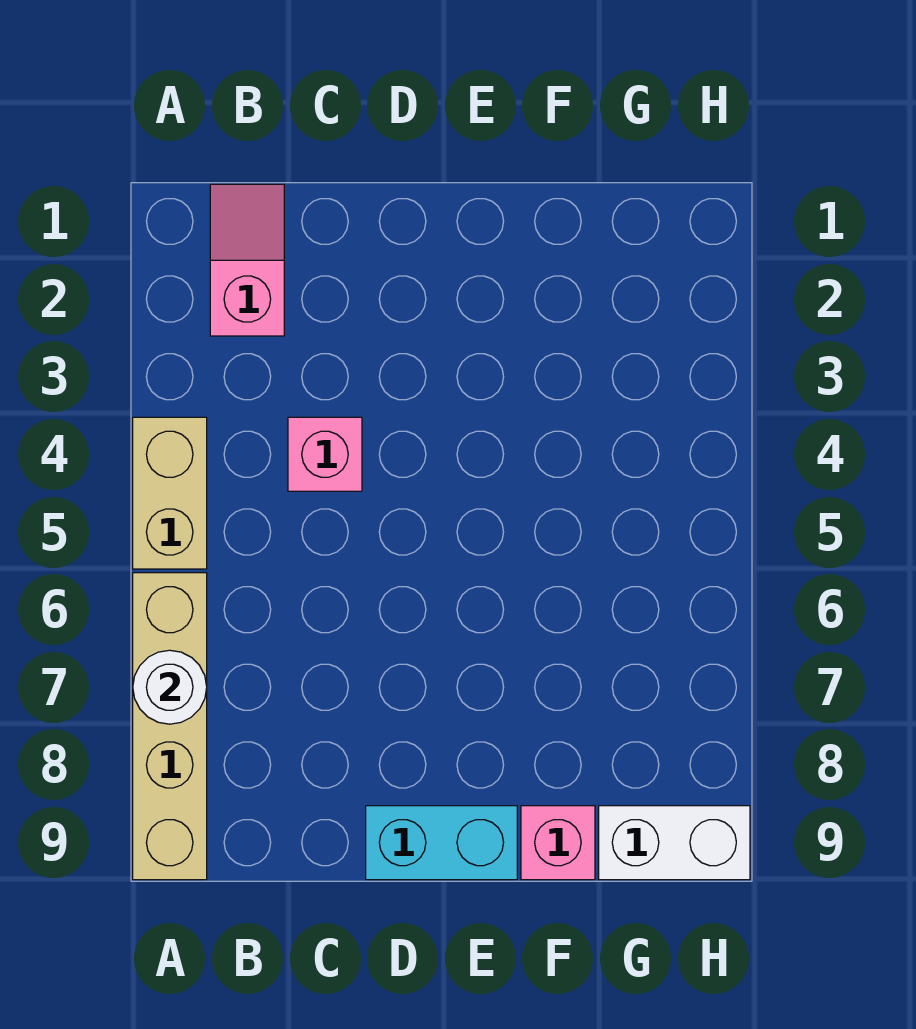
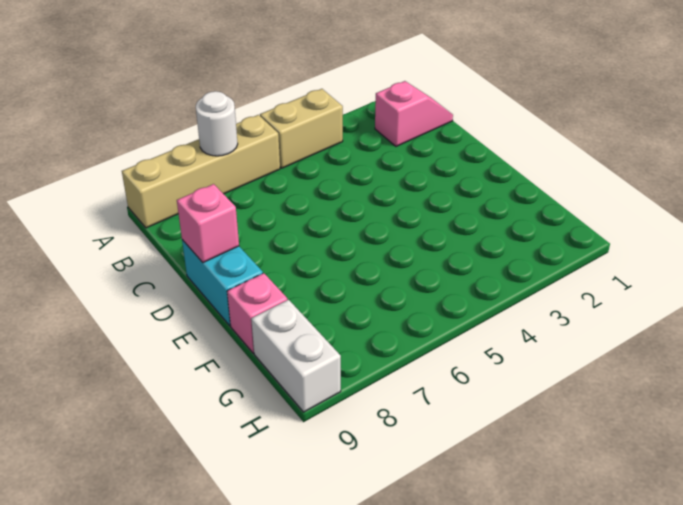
pink 1x1 brick [288,417,362,491] -> pink 1x1 brick moved to [177,184,239,263]

